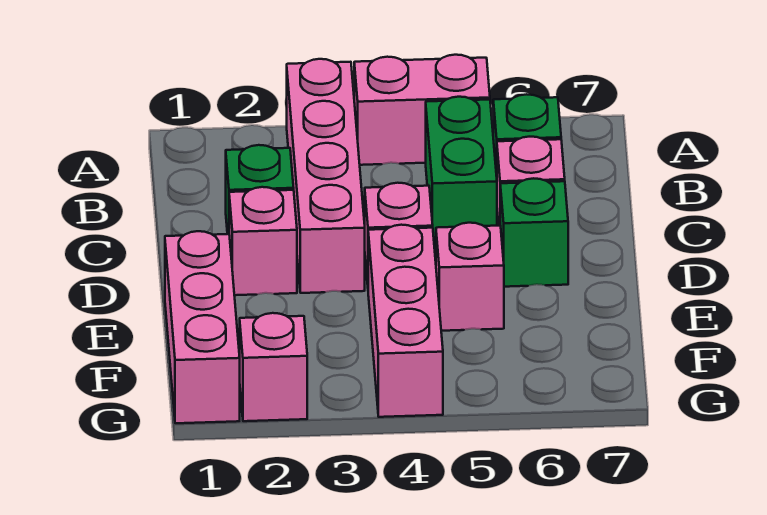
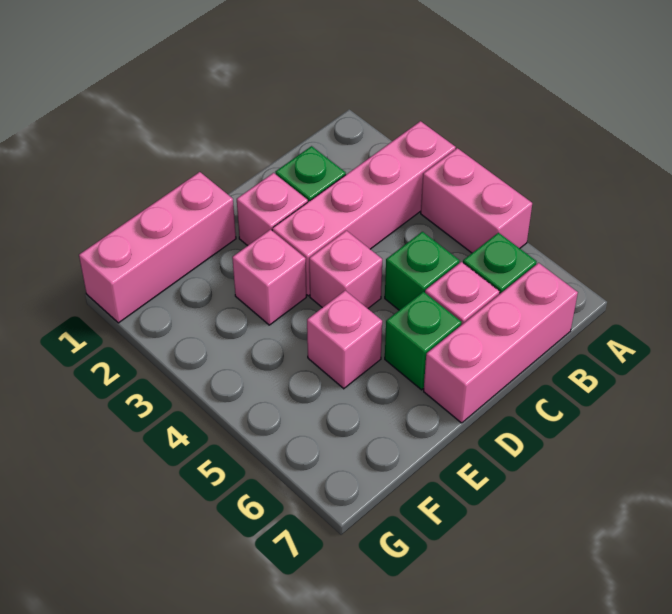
green 1x2 brick [426,97,497,247] -> green 1x1 brick [385,232,459,310]
pink 1x3 brick [368,225,443,417] -> pink 1x3 brick moved to [424,263,578,423]
pink 1x1 brick [240,313,307,421] -> pink 1x1 brick moved to [232,229,306,325]

